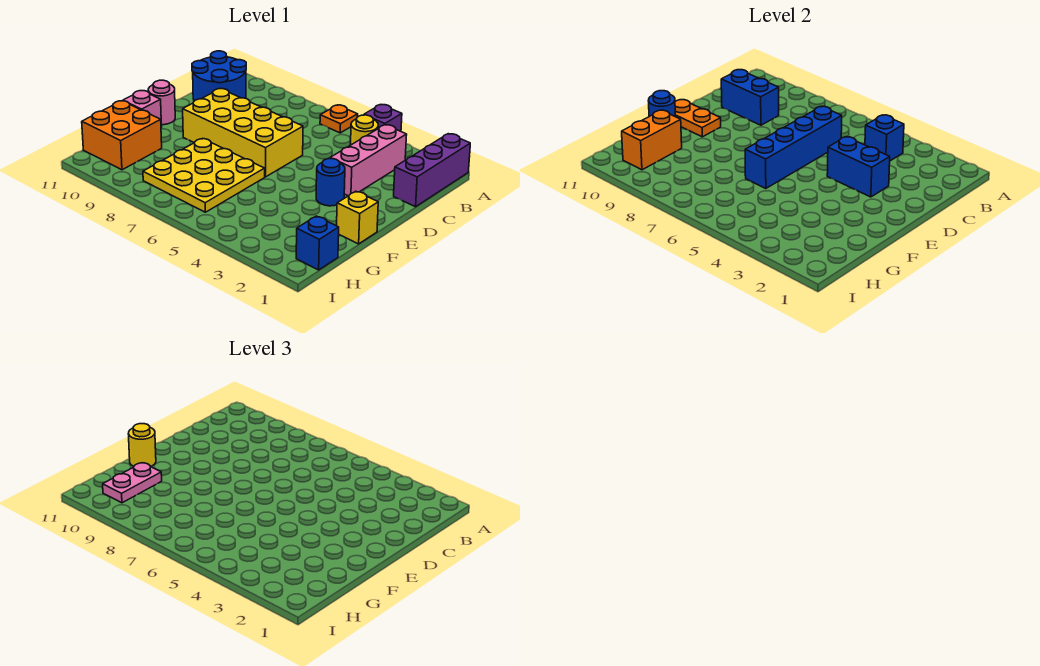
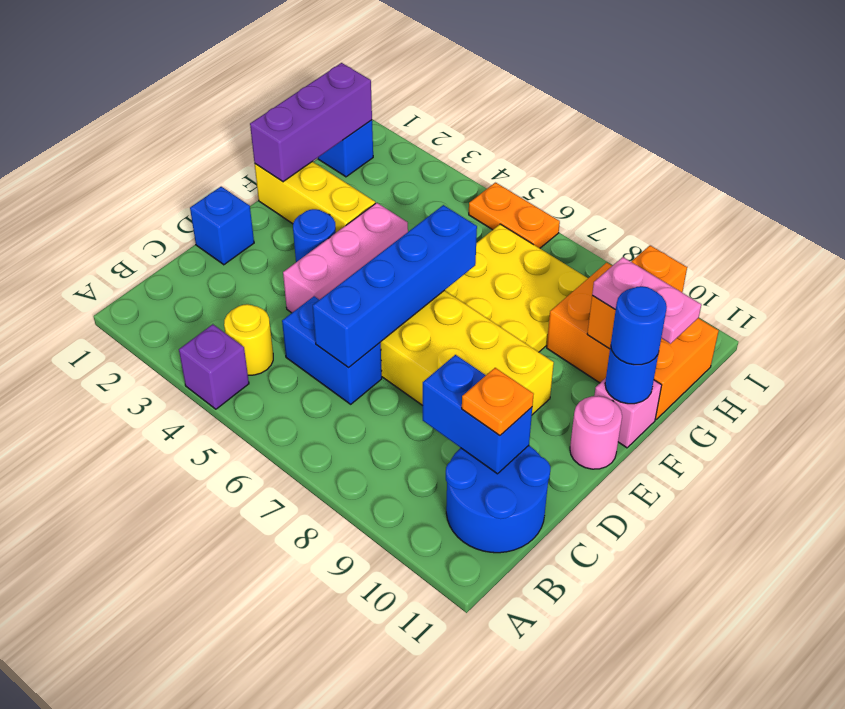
purple 1x3 brick [394,134,470,207] -> purple 1x3 brick moved to [250,63,372,182]
orange 1x1 plate [320,105,358,133] -> orange 1x1 plate moved to [462,368,534,435]
pink 1x3 brick [330,125,407,196] -> pink 1x3 brick moved to [283,203,408,313]
blue 1x1 brick [865,115,904,161] -> blue 1x1 brick moved to [190,187,254,265]
blue 1x2 brick [827,137,890,197] -> blue 1x2 brick moved to [282,296,382,404]
orange 1x2 plate [675,100,721,137] -> orange 1x2 plate moved to [469,183,560,248]
yellow 1x1 brick [337,191,378,244] -> yellow 1x3 brick [255,161,375,232]
yellow 1x1 round brick [128,424,156,467] -> blue 1x1 round brick [611,286,667,365]
orange 2x2 brick [82,101,162,170] -> orange 2x3 brick [547,263,719,419]
pink 1x2 plate [103,463,162,503] -> pink 1x2 plate turned to [592,257,701,344]

